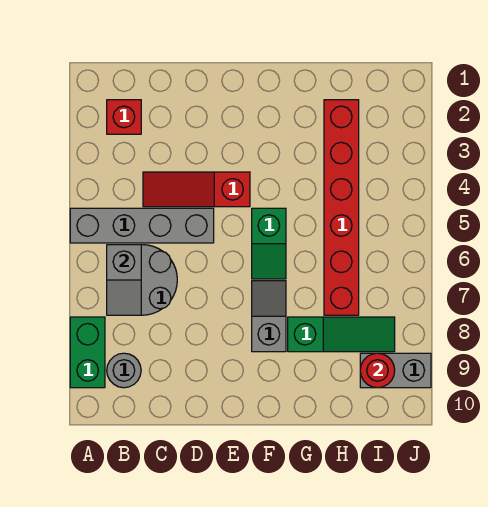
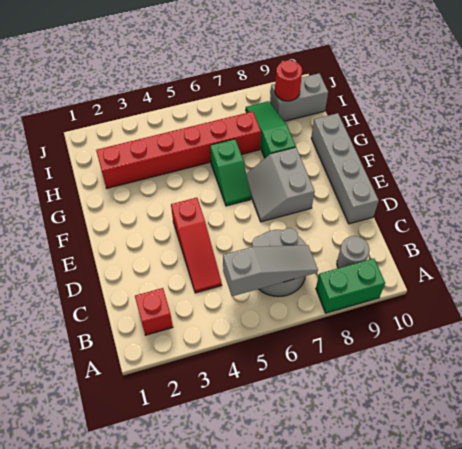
grey 1x4 brick [70,208,214,243] -> grey 1x4 brick moved to [311,113,379,224]
grey 1x2 slope [107,245,141,315] -> grey 1x3 slope [223,245,318,296]
green 1x2 slope [252,208,286,279] -> green 1x2 slope turned to [210,139,251,206]
grey 1x2 slope [252,281,286,352] -> grey 2x2 slope [246,147,315,222]
grey 1x2 brick [360,353,431,388] -> grey 1x2 brick turned to [270,73,328,121]

